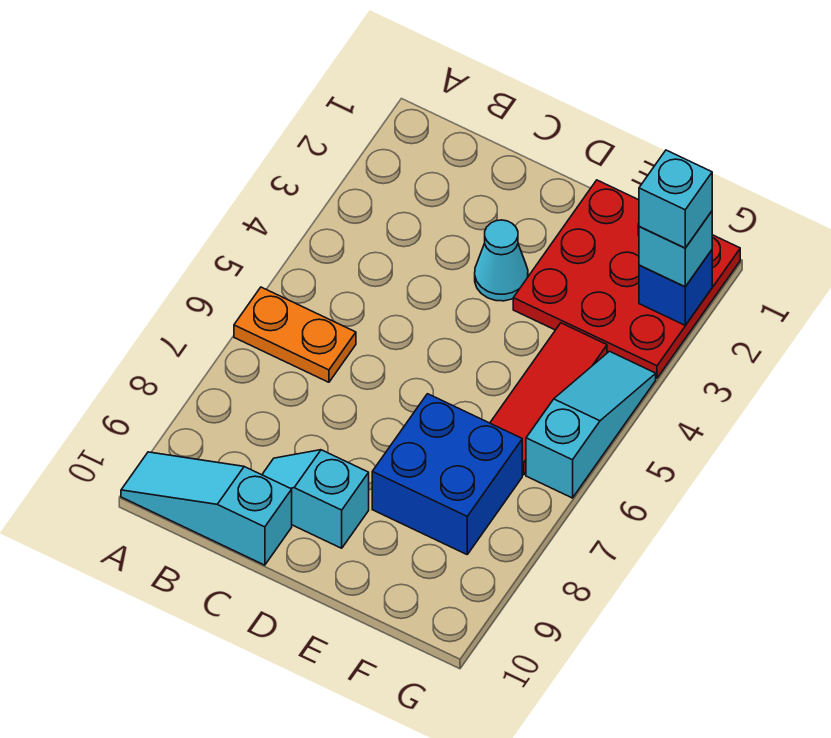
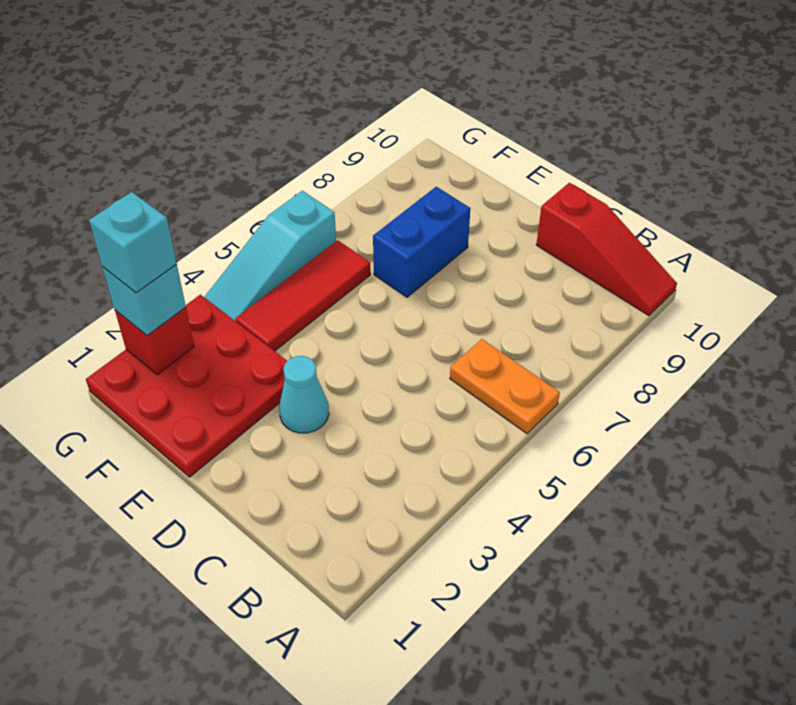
cyan 1x3 slope [121,452,292,565] -> red 1x3 slope [536,183,677,316]
cyan 1x2 slope [262,450,369,548] -> none
blue 2x2 brick [372,394,522,554] -> blue 1x2 brick [373,187,470,297]
blue 1x1 brick [639,250,712,325] -> red 1x1 brick [115,307,194,375]

